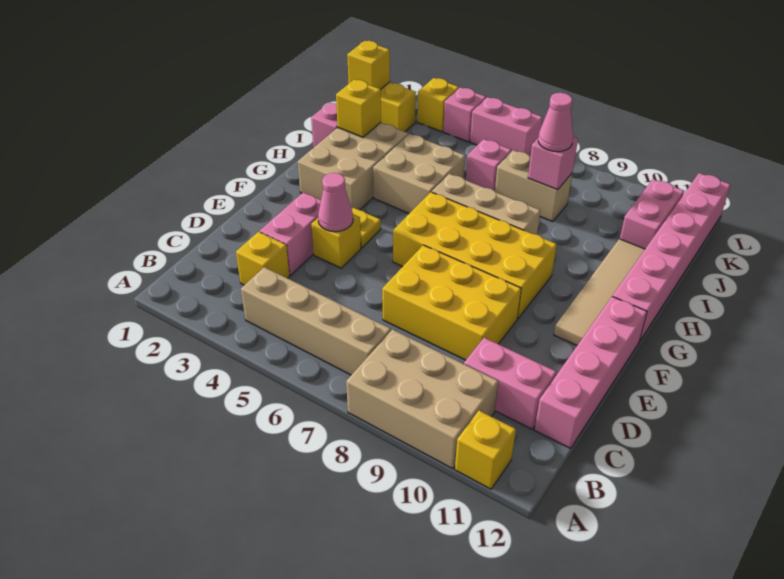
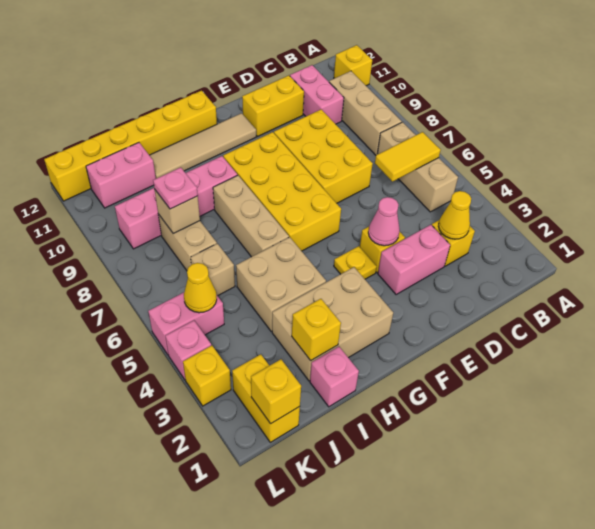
tan 2x3 brick [346,330,498,469] -> tan 1x3 brick [329,71,402,155]
tan 1x4 brick [241,267,391,375] -> tan 1x3 brick [377,122,458,212]
none -> yellow 1x2 tile [375,132,441,182]
none -> yellow 1x1 cone [438,191,471,239]
pink 1x4 brick [534,296,647,448] -> pink 1x4 brick moved to [115,156,237,249]
none -> yellow 1x2 brick [242,75,304,137]
pink 1x6 brick [613,173,731,342] -> yellow 1x6 brick [44,91,217,201]
pink 1x1 brick [466,139,511,191] -> tan 1x1 brick [191,244,235,296]
pink 1x1 brick [528,137,578,190] -> tan 1x1 brick [154,189,200,234]
pink 1x1 cone [538,93,573,152] -> pink 1x1 plate [153,167,198,209]
none -> yellow 1x1 cone [184,263,217,313]
pink 1x2 brick [470,97,542,157] -> pink 1x2 brick turned to [148,292,224,355]

